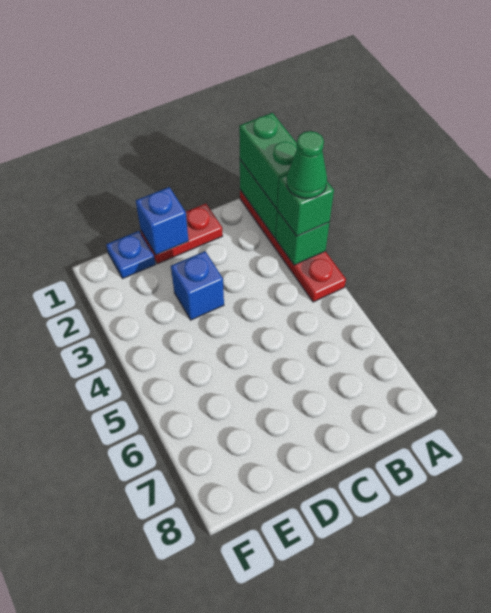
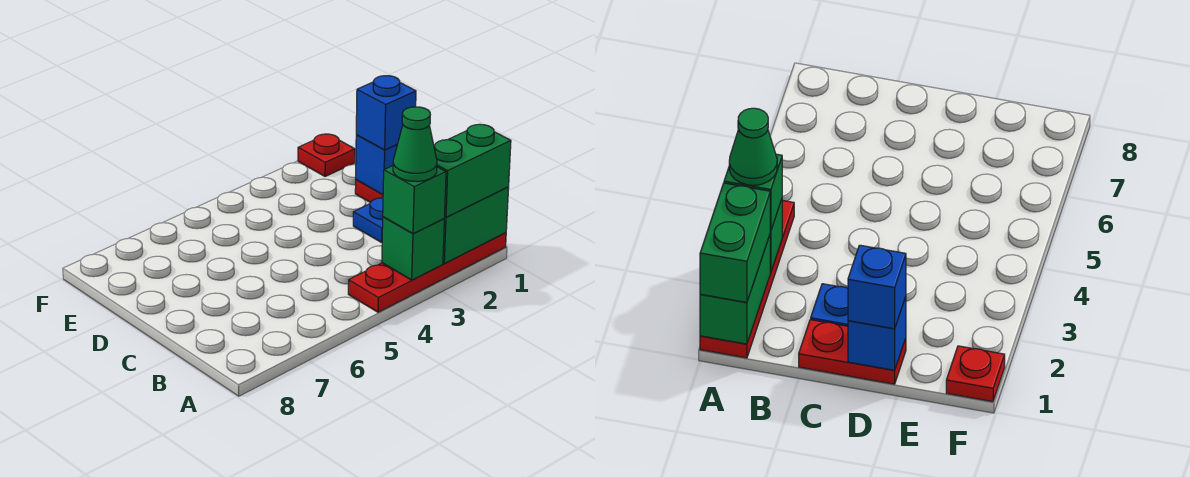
blue 1x1 brick [171,251,224,320] -> blue 1x1 brick moved to [356,76,416,150]
blue 1x1 plate [106,231,155,279] -> blue 1x1 plate moved to [353,198,383,242]
none -> red 1x1 plate [298,134,355,177]

